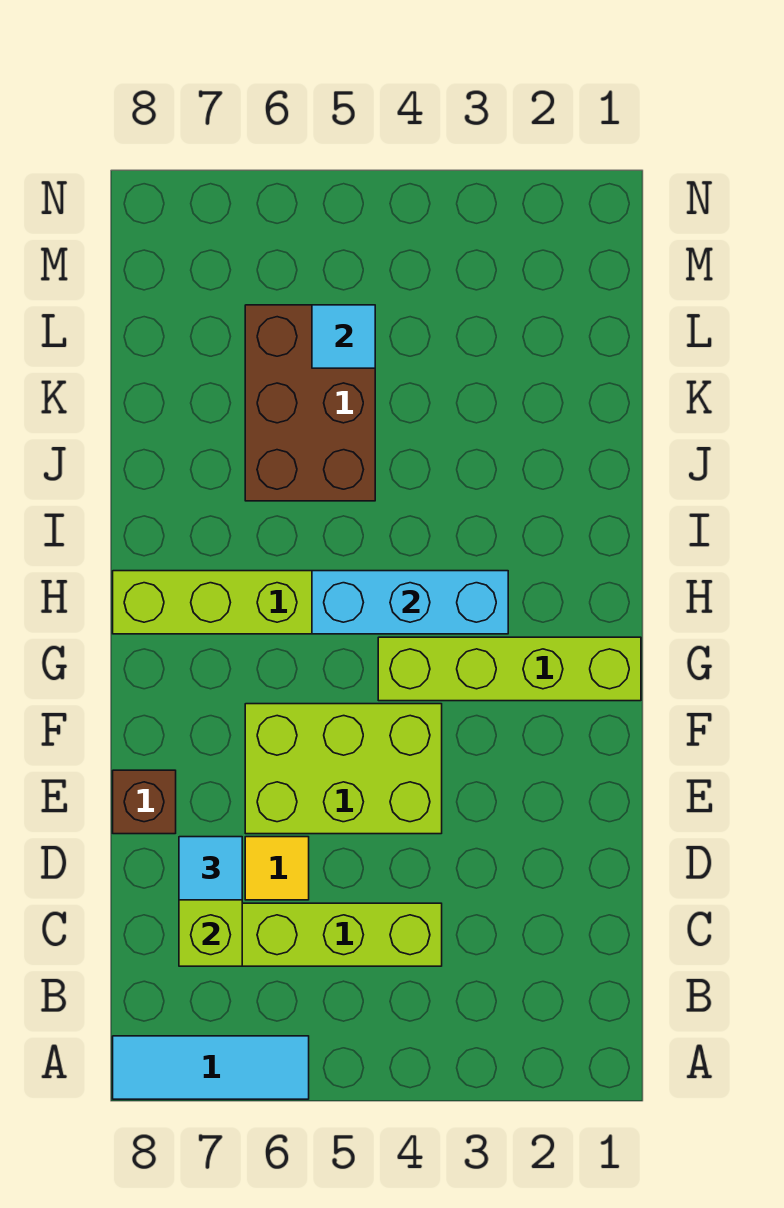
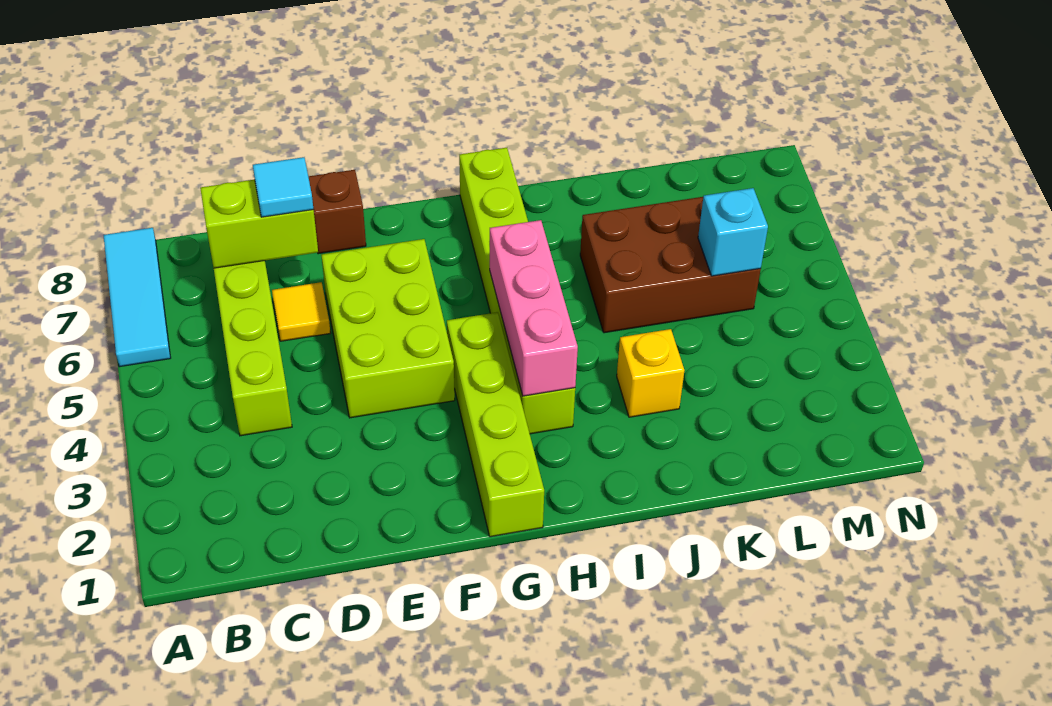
cyan 1x3 brick [312,571,508,634] -> pink 1x3 brick [490,220,578,396]
none -> yellow 1x1 brick [617,329,685,417]
cyan 1x1 tile [312,305,375,368] -> cyan 1x1 brick [698,188,768,276]

